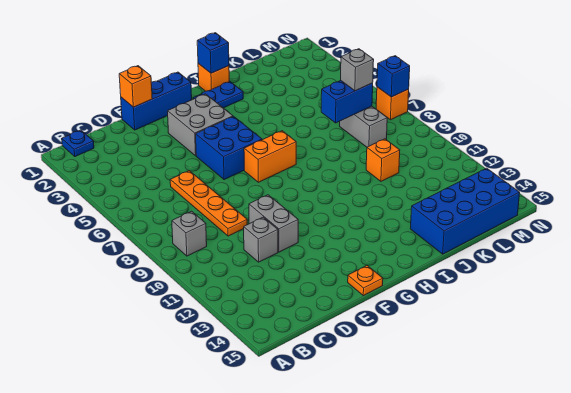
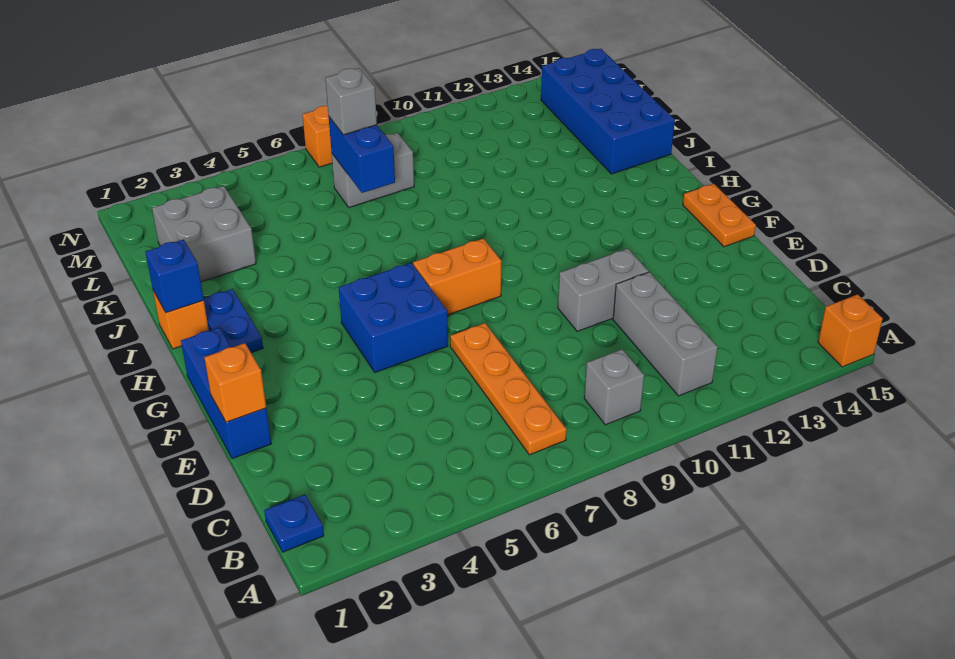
orange 1x4 plate [170,171,247,236] -> orange 1x4 plate turned to [450,323,567,455]
grey 1x1 brick [244,217,278,262] -> grey 1x3 brick [613,272,718,396]
grey 2x2 brick [168,94,233,156] -> grey 2x2 brick moved to [152,186,256,282]
orange 1x1 plate [348,265,383,296] -> orange 1x2 plate [683,184,756,247]
orange 1x2 brick [244,131,296,182] -> orange 1x2 brick turned to [413,238,501,315]
orange 1x1 brick [366,139,400,181] -> orange 1x1 brick moved to [818,294,883,367]
blue 1x1 brick [377,56,410,97] -> none

